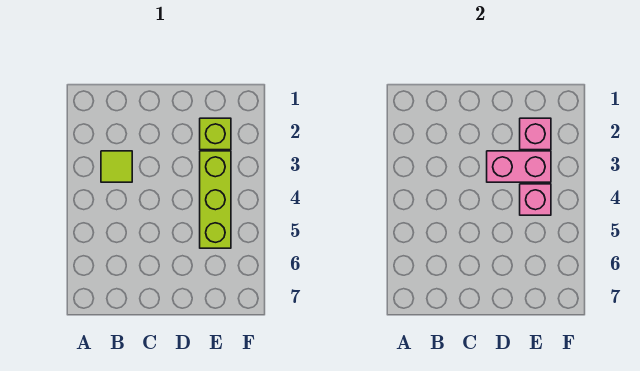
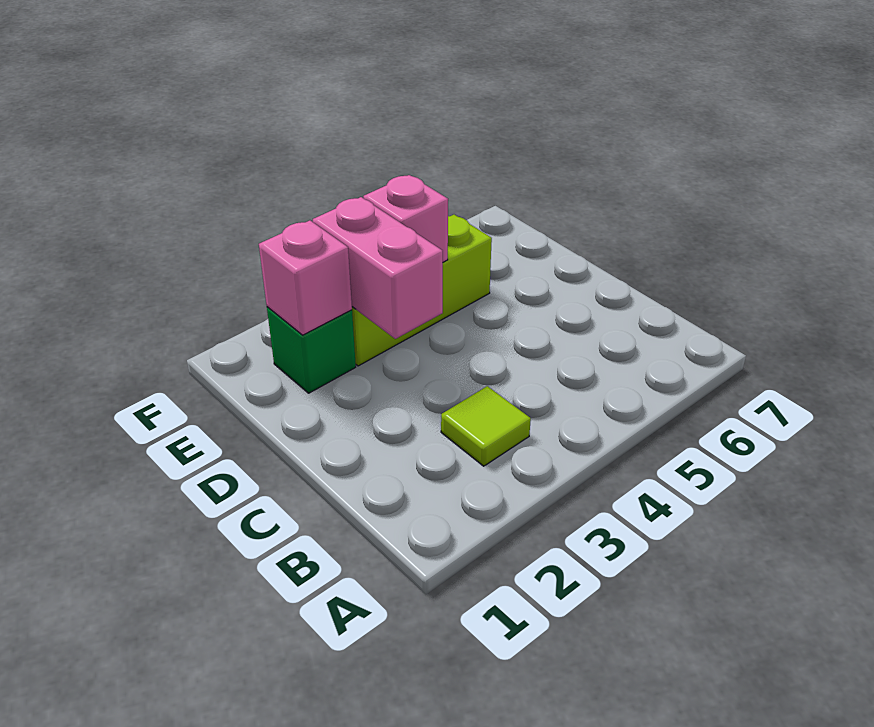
lime 1x1 brick [200,118,231,150] -> green 1x1 brick [267,307,356,393]

